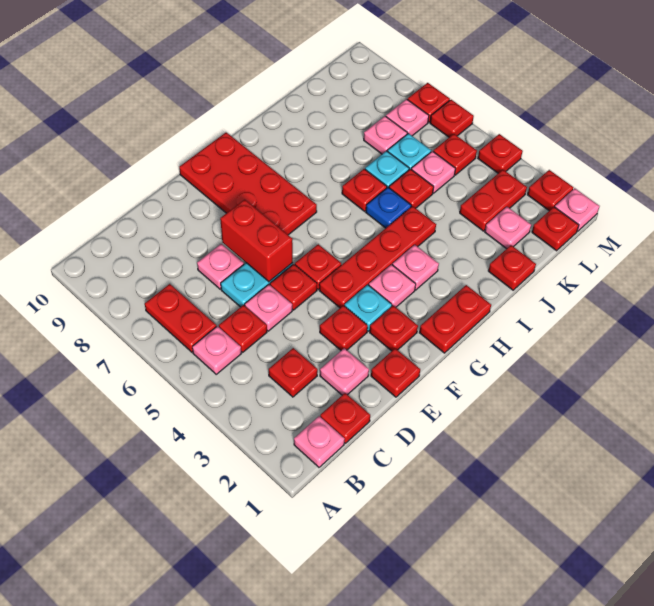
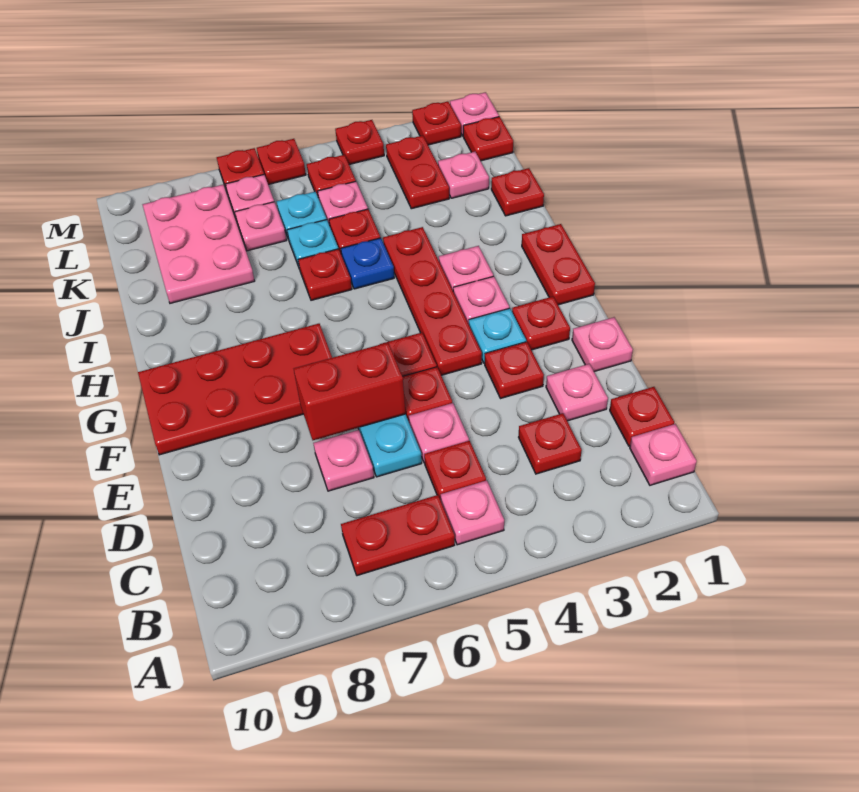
red 1x1 plate [371,348,420,397] -> pink 1x1 plate [572,317,633,372]
none -> pink 2x3 plate [143,185,255,303]

